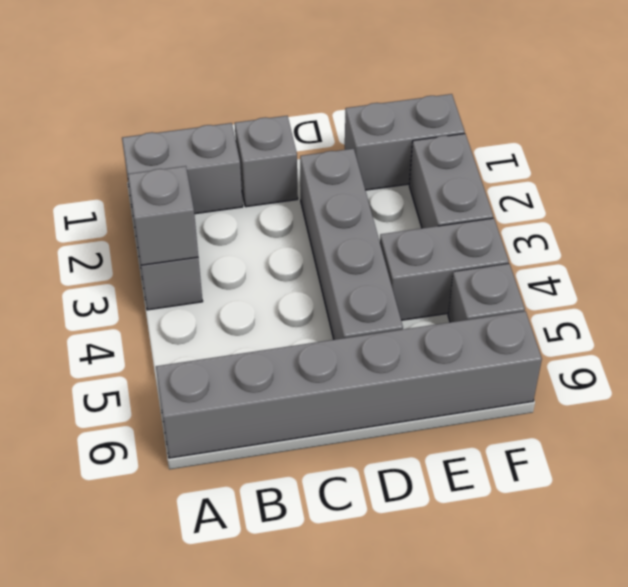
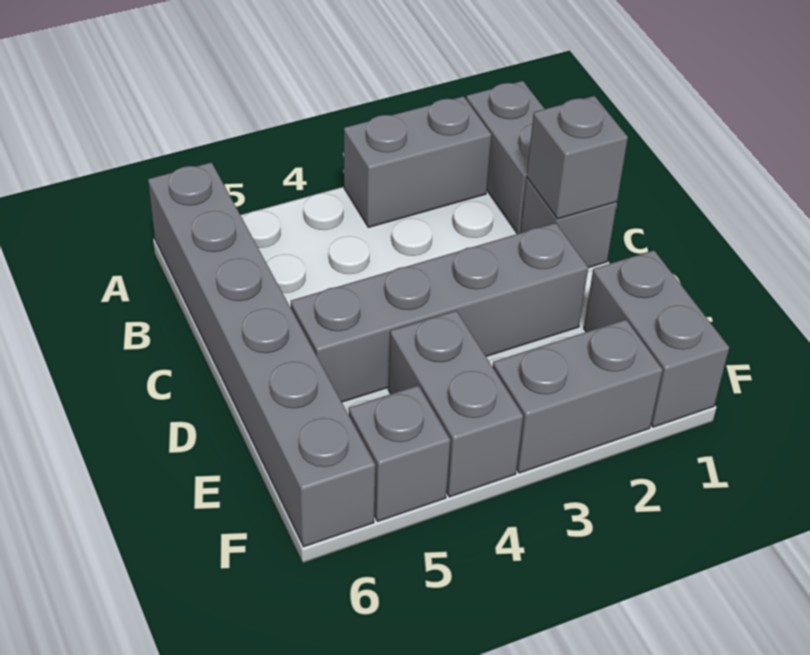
grey 1x1 brick [127,166,198,265] -> grey 1x1 brick moved to [527,96,628,219]

